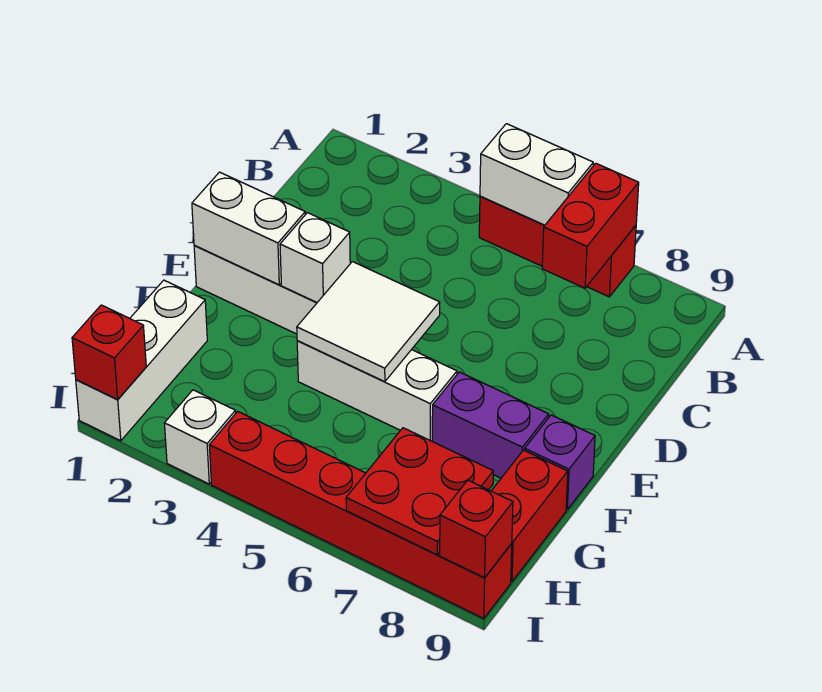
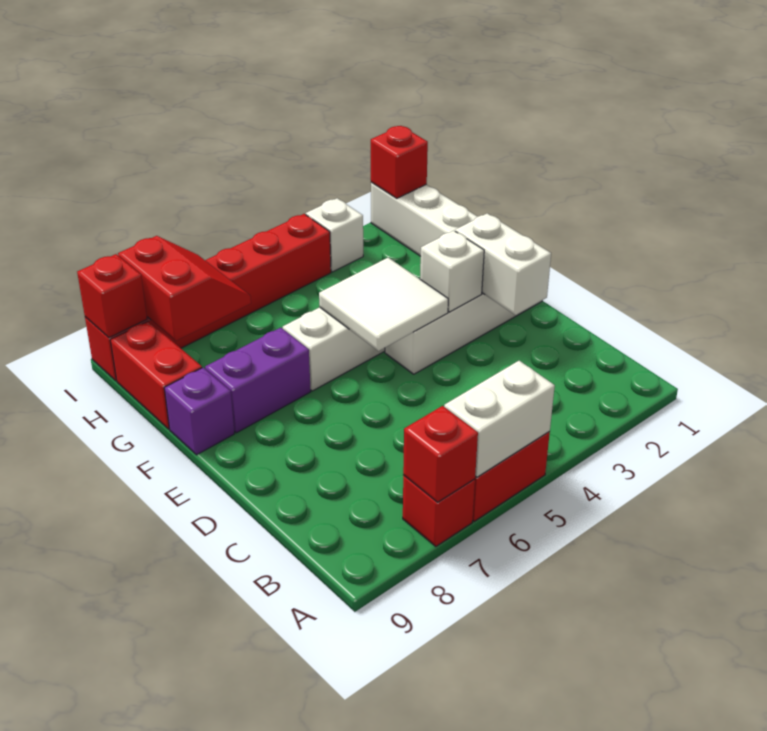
red 1x2 brick [542,163,639,288] -> red 1x1 brick [403,406,478,502]
white 1x2 brick [192,172,305,285] -> white 1x2 brick turned to [455,213,551,315]
red 2x2 plate [346,428,493,555] -> red 2x2 slope [118,236,251,341]

